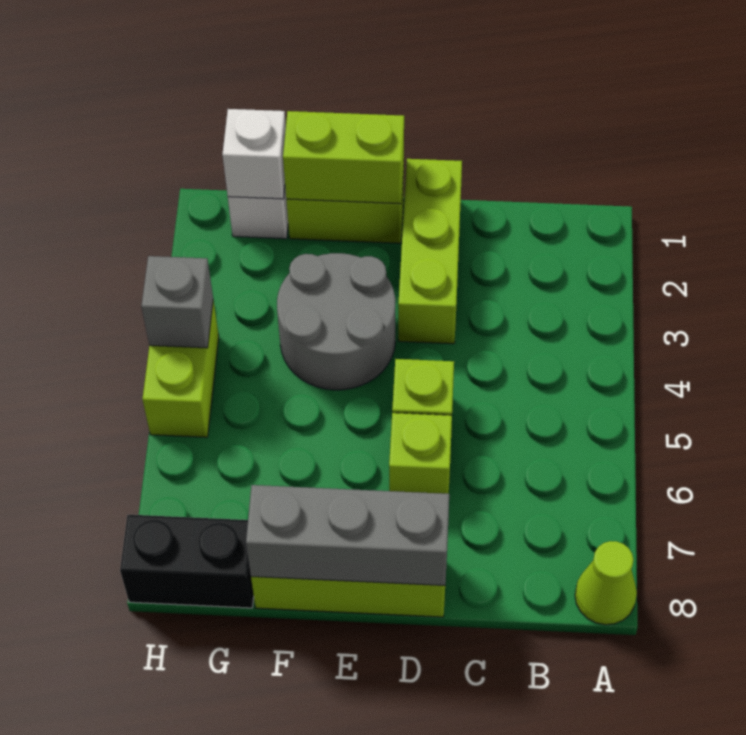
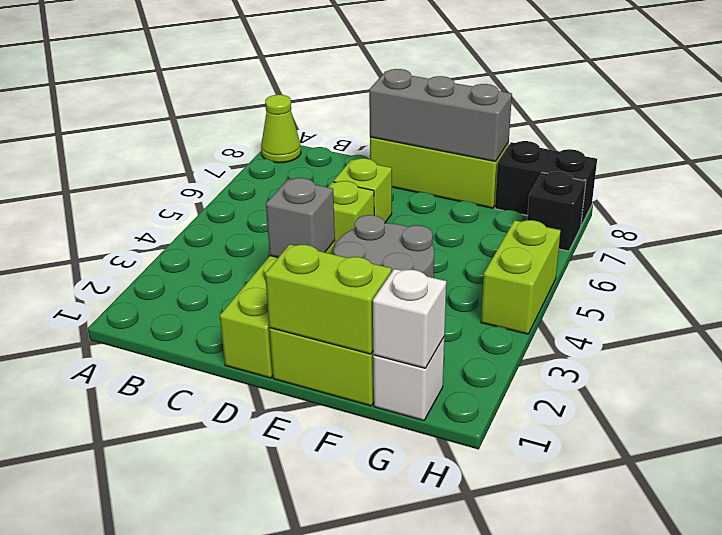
grey 1x1 brick [141,256,213,348] -> grey 1x1 brick moved to [266,178,335,257]
none -> black 1x1 brick [527,172,586,251]

